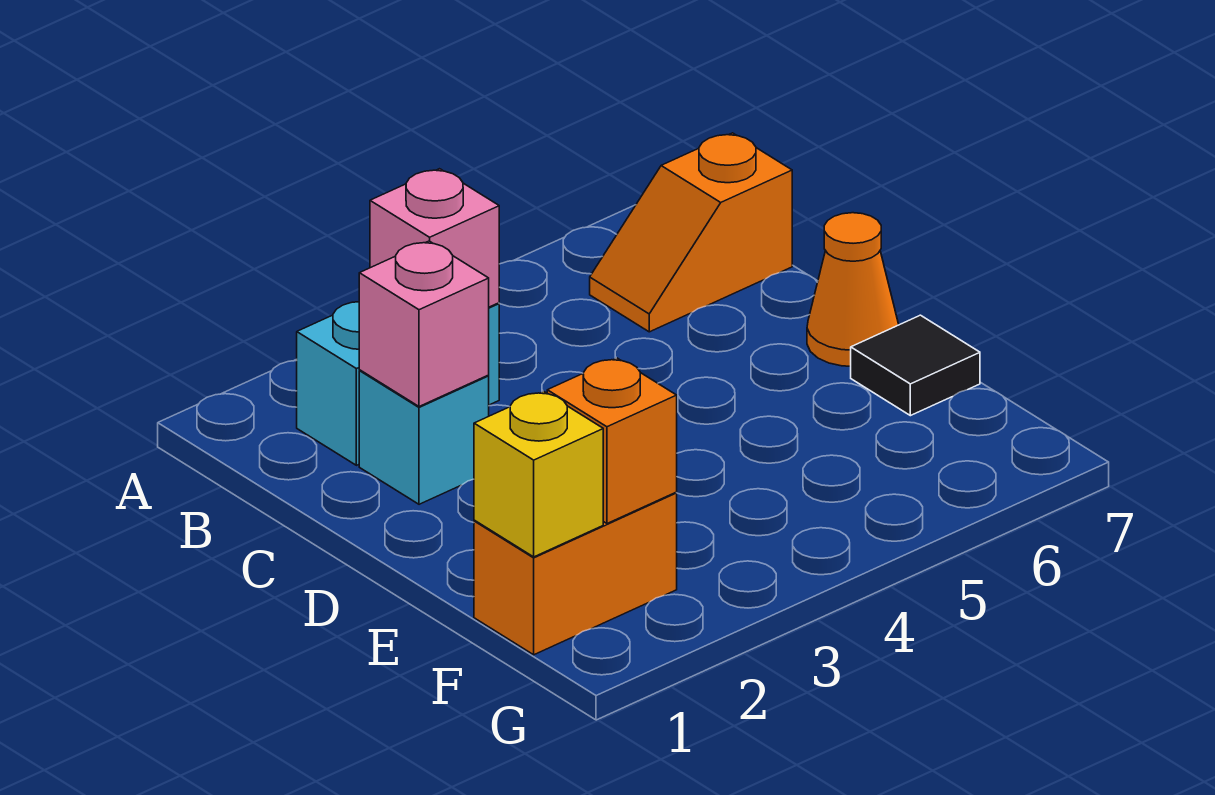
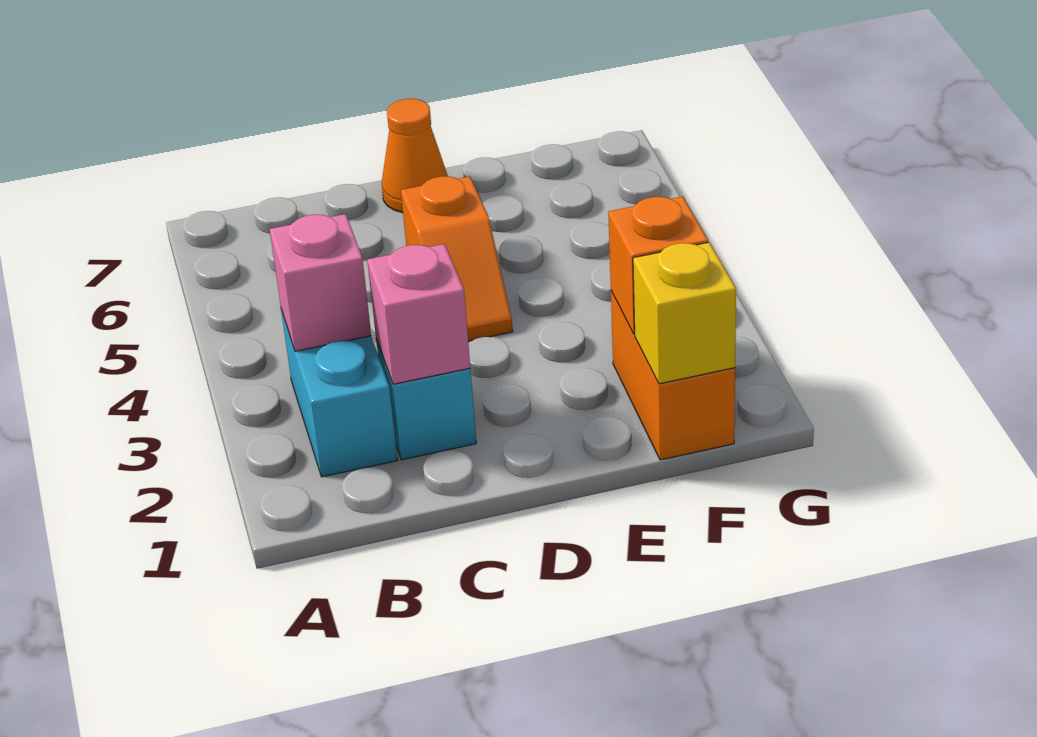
orange 1x2 slope [590,133,792,332] -> orange 1x2 slope moved to [401,176,513,341]
black 1x1 tile [851,315,980,416] -> none

